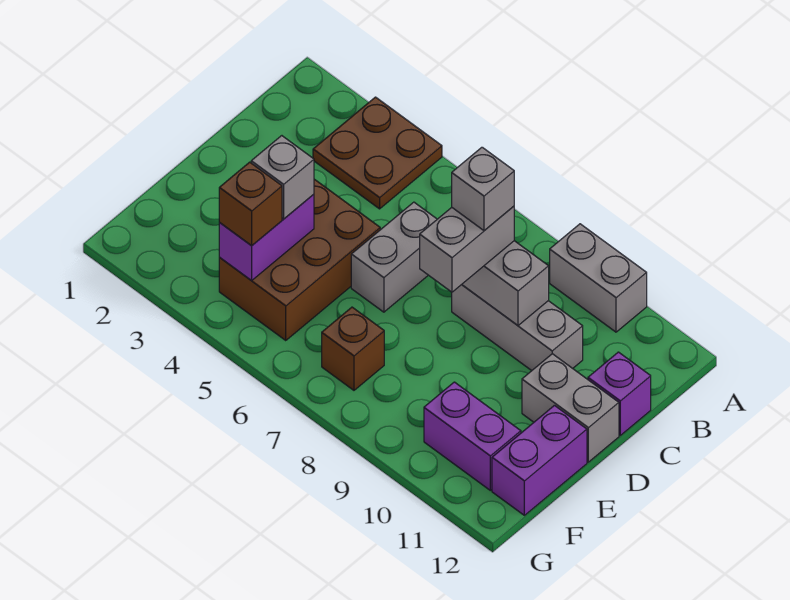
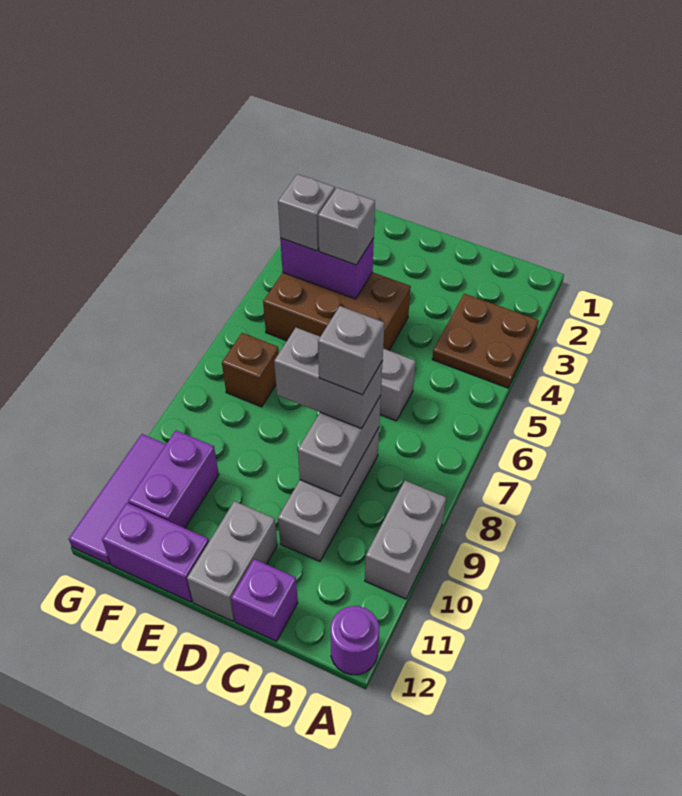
none -> purple 1x1 round brick [331,606,379,675]
brown 1x1 brick [219,162,282,246] -> grey 1x1 brick [278,174,335,251]
none -> purple 1x3 tile [69,434,166,564]

